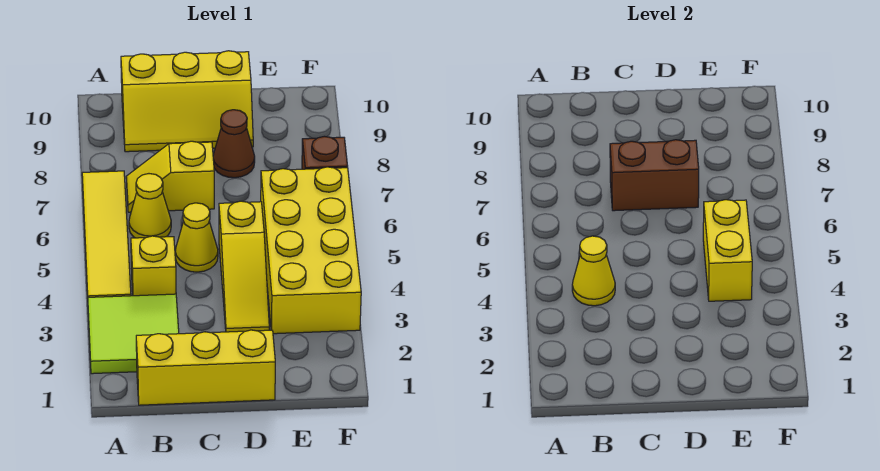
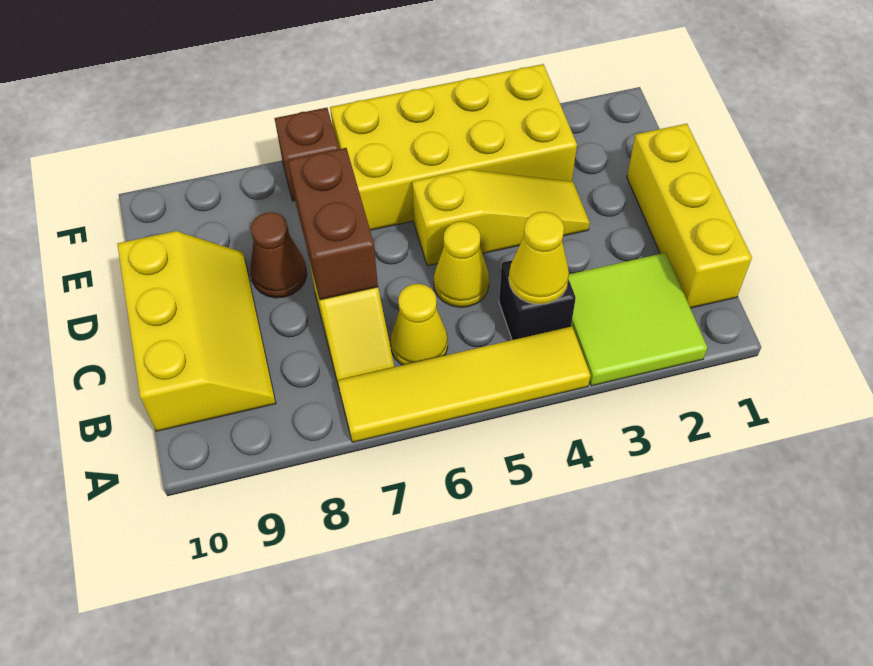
yellow 1x1 brick [131,236,176,296] -> black 1x1 brick [499,260,576,340]
yellow 1x2 brick [703,200,752,301] -> none

